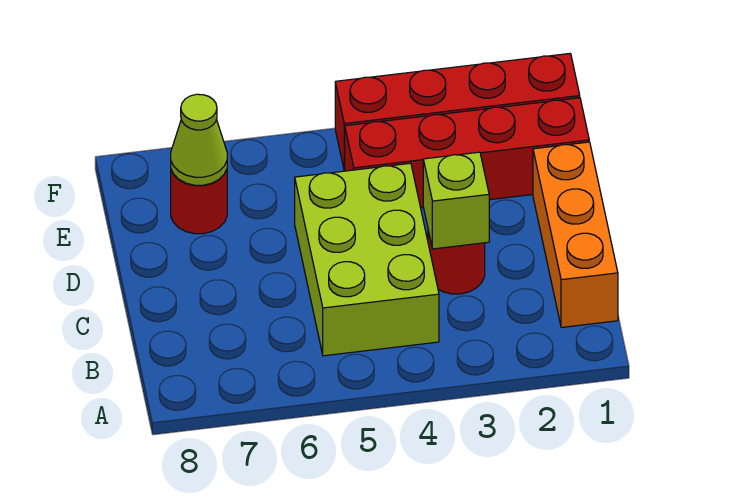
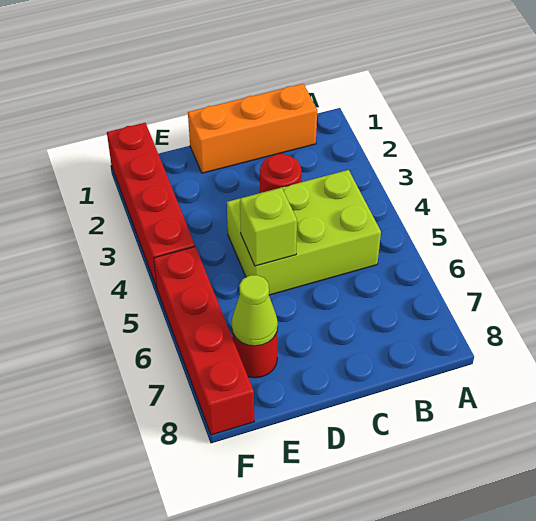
lime 1x1 brick [423,152,489,249] -> lime 1x1 brick moved to [240,188,297,266]
red 1x4 brick [345,98,589,208] -> red 1x4 brick moved to [154,247,254,435]

